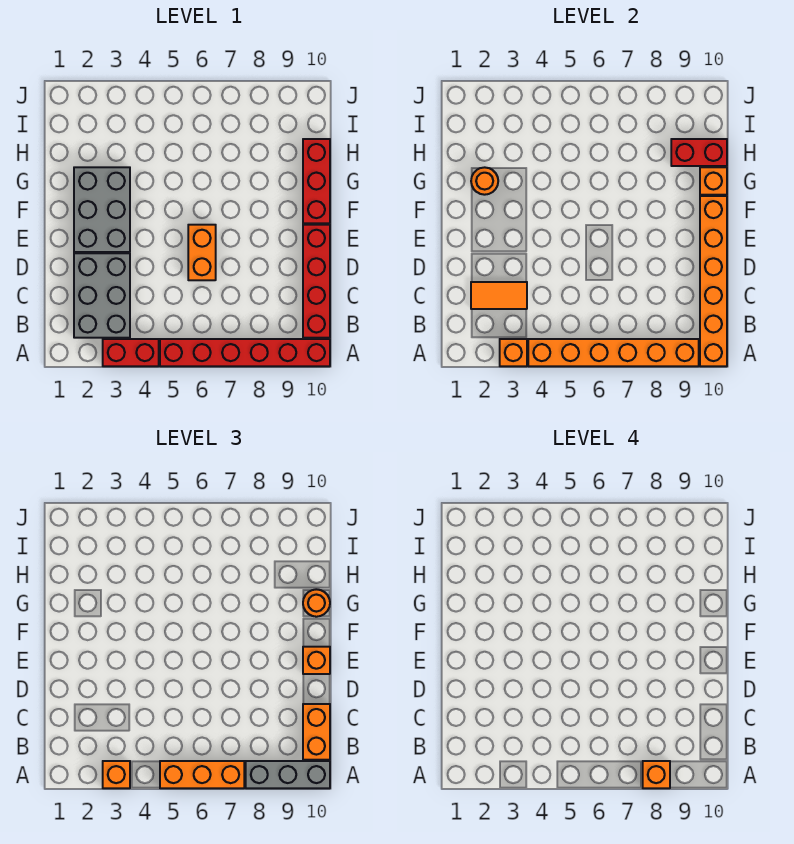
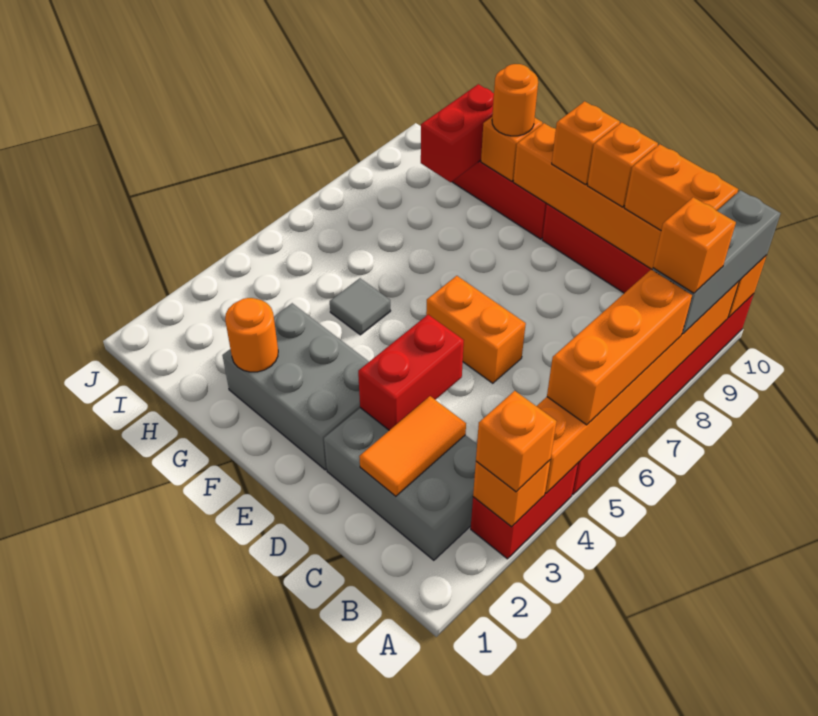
none -> red 1x2 brick [358,315,464,430]
none -> orange 1x1 brick [587,122,658,207]
none -> grey 1x1 tile [330,278,390,335]

